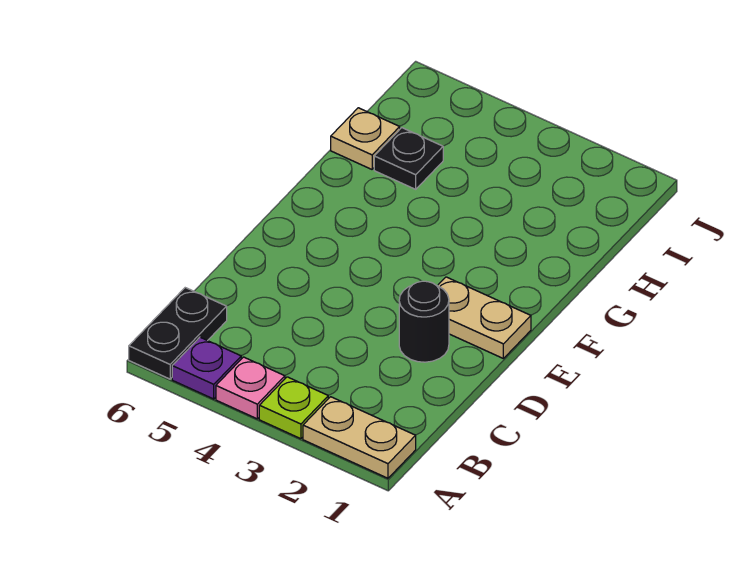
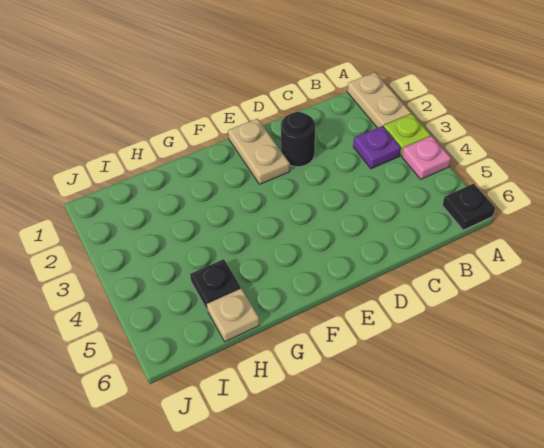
purple 1x1 plate [172,337,241,399] -> purple 1x1 plate moved to [353,126,401,169]
black 1x2 plate [129,288,227,379] -> black 1x1 plate [443,183,495,230]

